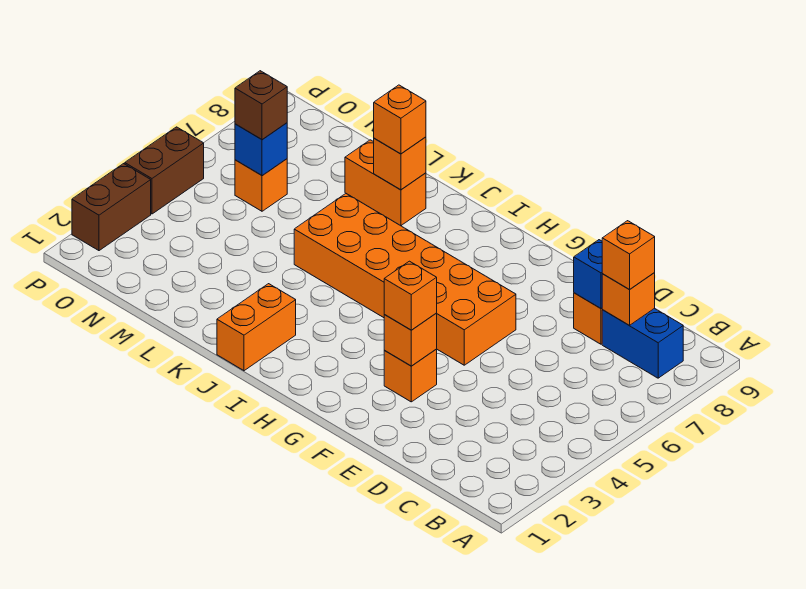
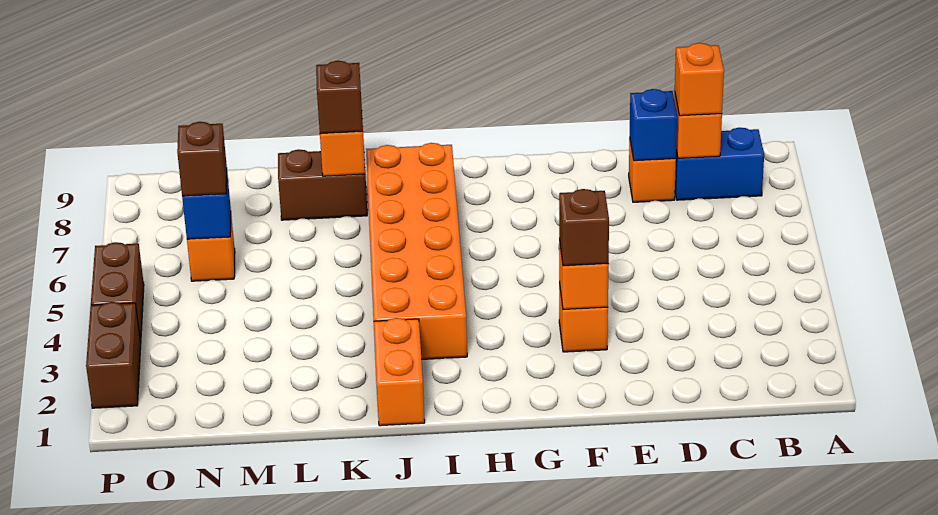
orange 1x1 brick [384,261,437,330] -> brown 1x1 brick [559,189,609,266]
orange 2x6 brick [294,194,516,365] -> orange 2x6 brick turned to [366,143,467,359]
orange 1x2 brick [345,140,426,226] -> brown 1x2 brick [278,149,367,220]
orange 1x1 brick [374,85,426,154] -> brown 1x1 brick [316,61,363,134]

